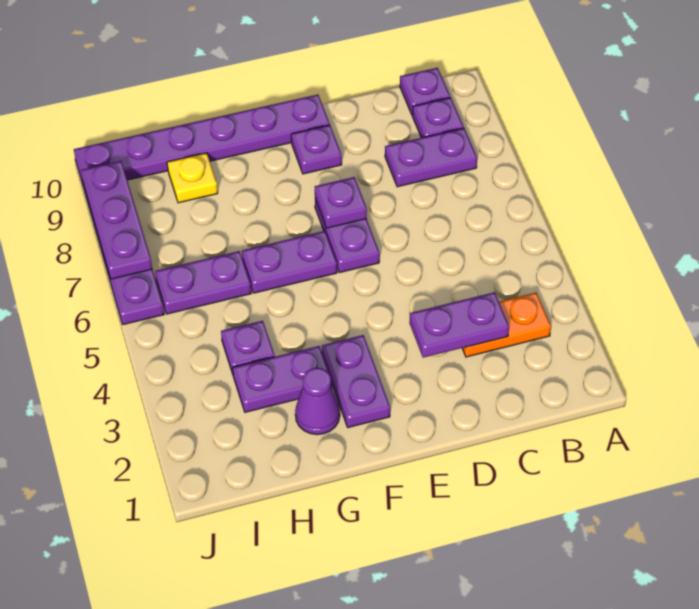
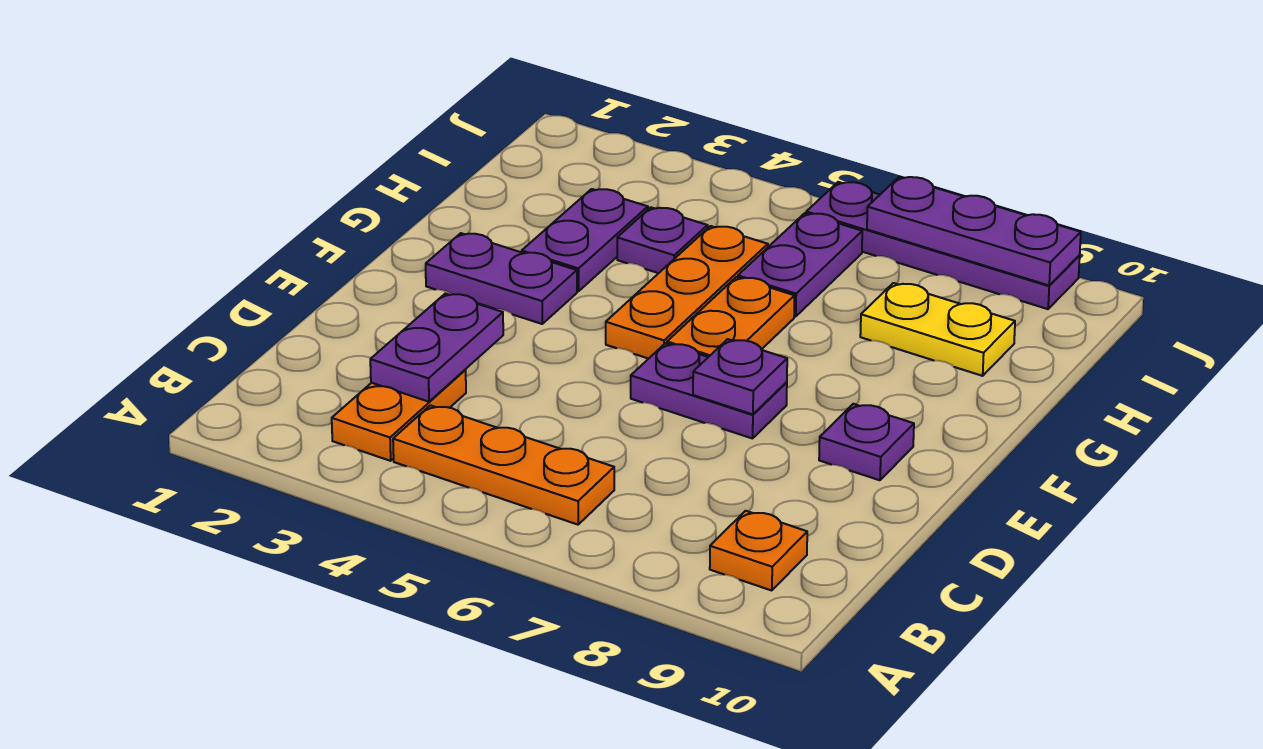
none -> orange 1x3 plate [393,405,614,525]
purple 1x2 plate [385,128,477,187] -> none
purple 1x1 plate [412,97,464,138] -> orange 1x1 plate [710,511,807,591]
purple 1x1 plate [400,68,450,115] -> none
purple 1x6 plate [74,95,330,188] -> none
none -> orange 1x3 plate [606,226,768,359]
purple 1x2 plate [242,231,337,293] -> orange 1x2 plate [667,277,795,357]
purple 1x1 cone [295,368,340,435] -> none
yellow 1x1 plate [167,153,218,203] -> yellow 1x2 plate [860,283,1015,376]

